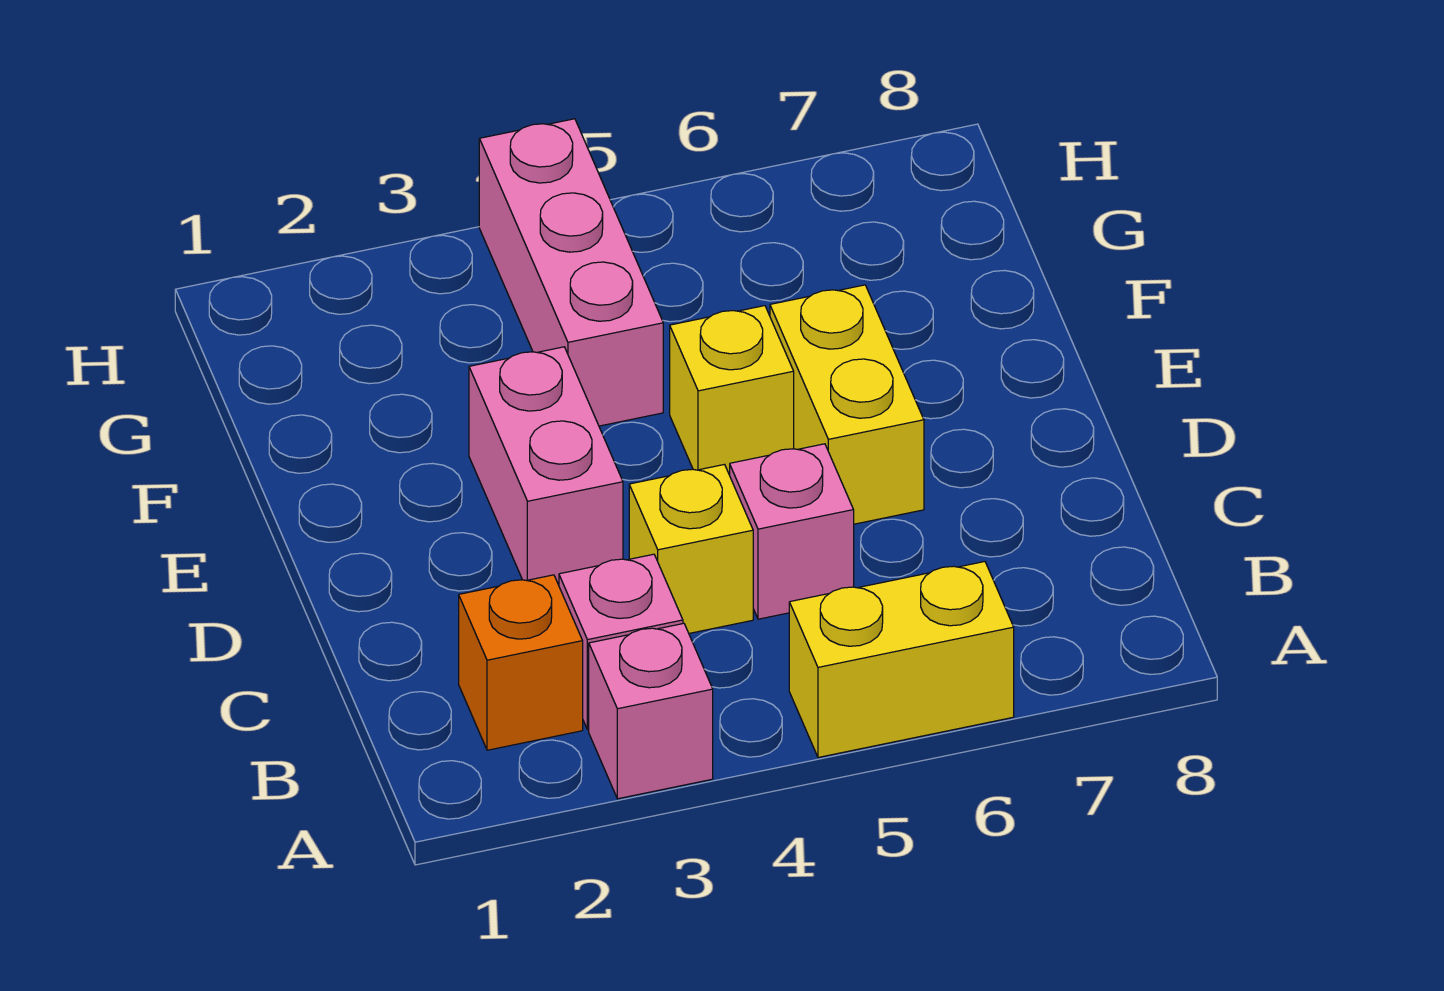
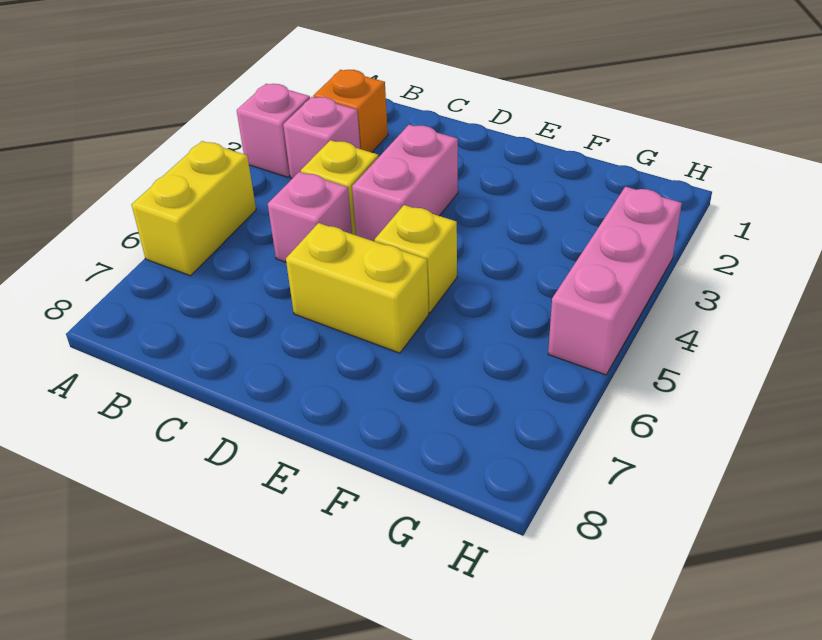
pink 1x2 brick [469,347,623,585] -> pink 1x2 brick turned to [352,125,458,241]
pink 1x3 brick [479,119,663,426] -> pink 1x3 brick turned to [548,187,682,375]

